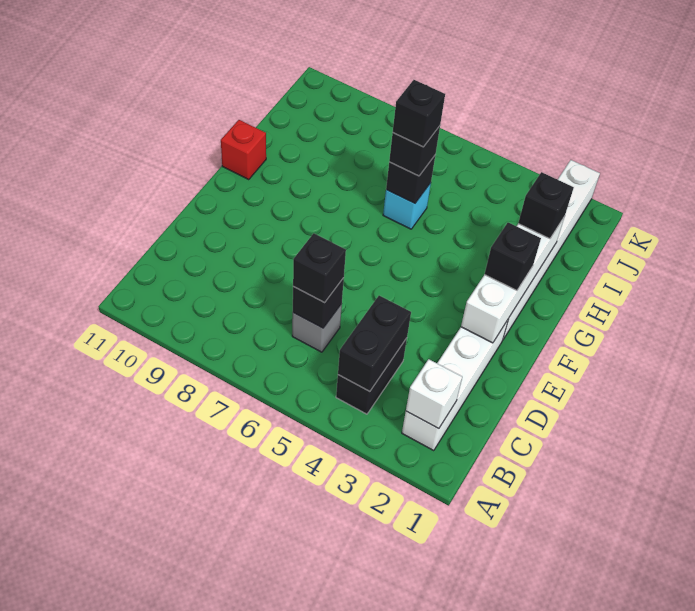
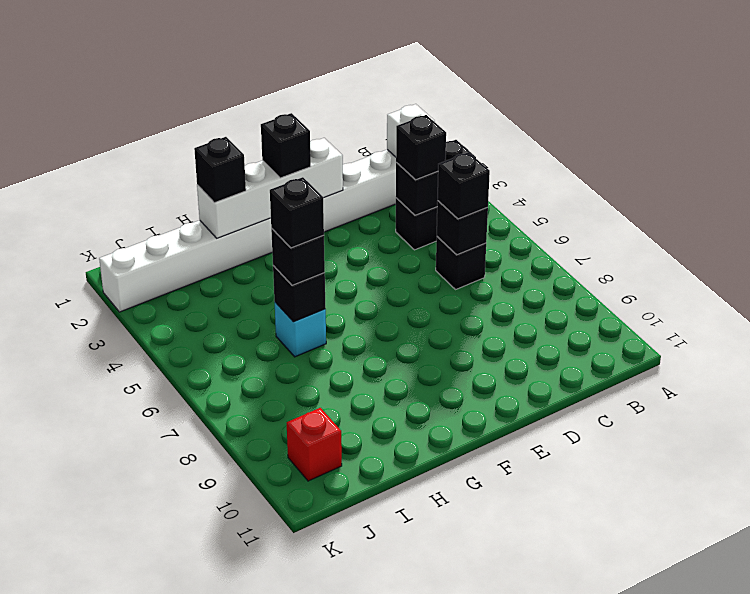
none -> black 1x1 brick [396,115,446,180]
grey 1x1 brick [292,304,342,352] -> black 1x1 brick [436,237,486,289]
red 1x1 brick [221,120,266,180] -> red 1x1 brick moved to [287,408,342,481]

